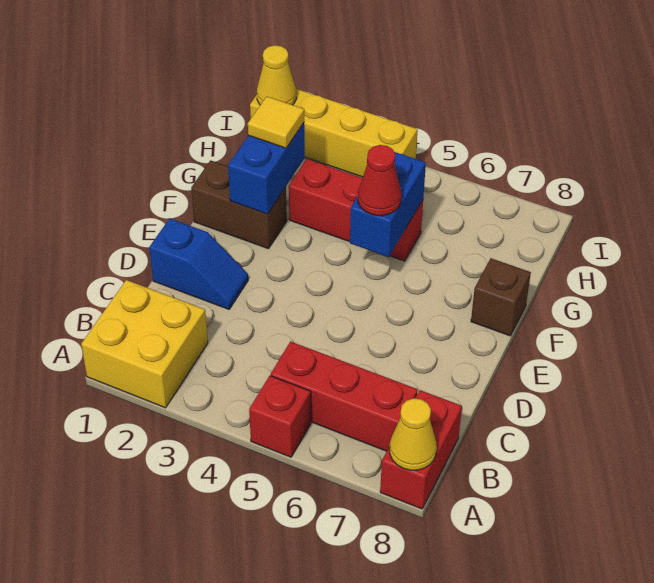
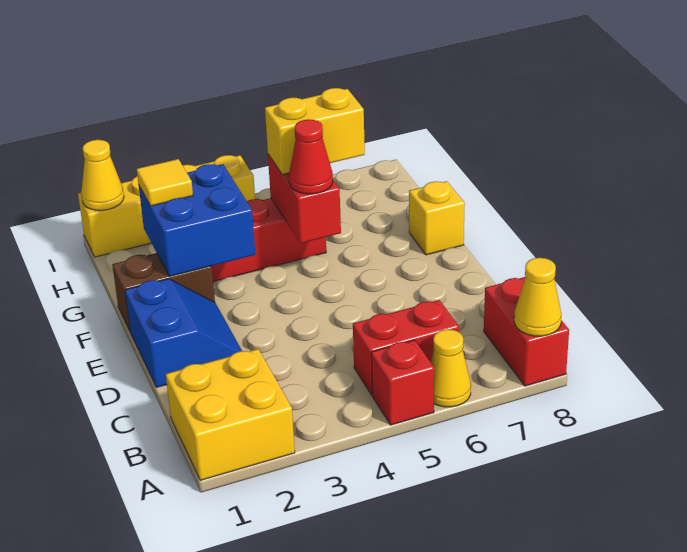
none -> yellow 1x1 cone [431,329,471,407]
red 1x3 brick [271,342,418,451] -> red 1x2 brick [353,300,459,395]
blue 1x2 slope [149,218,248,309] -> blue 2x2 slope [125,279,242,387]
blue 1x2 brick [228,123,305,214] -> blue 2x2 brick [139,164,255,277]
blue 1x2 brick [350,152,426,257] -> red 1x2 brick [268,154,341,243]
brown 1x1 brick [471,258,531,336] -> yellow 1x1 brick [409,181,465,255]
none -> yellow 1x2 brick [265,88,365,174]

